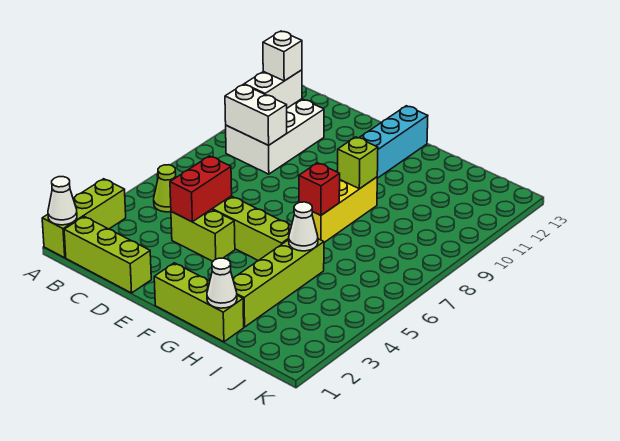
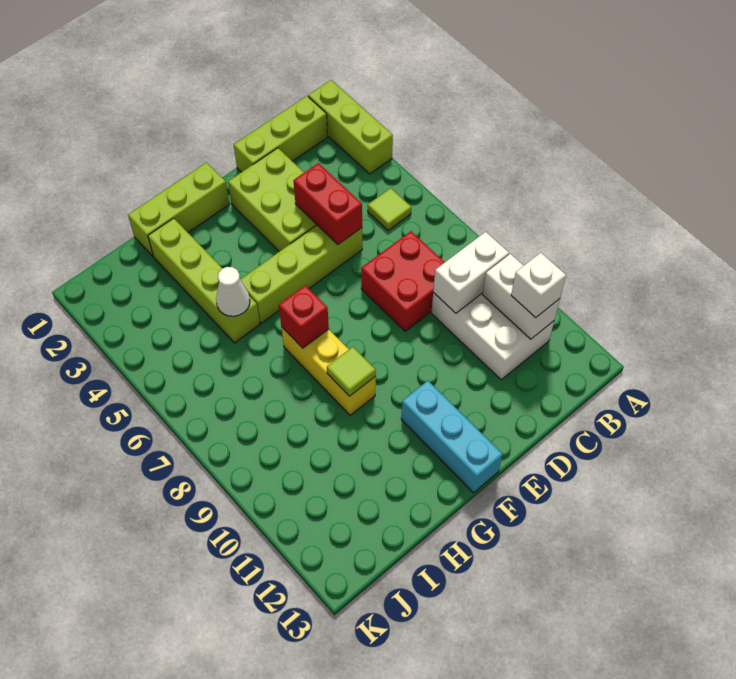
white 1x1 cone [48,177,77,225] -> none
lime 1x1 cone [154,165,176,212] -> lime 1x1 tile [368,188,411,231]
none -> red 2x2 brick [361,231,445,331]
lime 1x2 brick [171,209,235,261] -> lime 2x3 brick [228,148,317,252]
lime 1x1 brick [338,137,378,189] -> lime 1x1 tile [327,347,376,396]
white 1x1 cone [207,258,237,308] -> none

